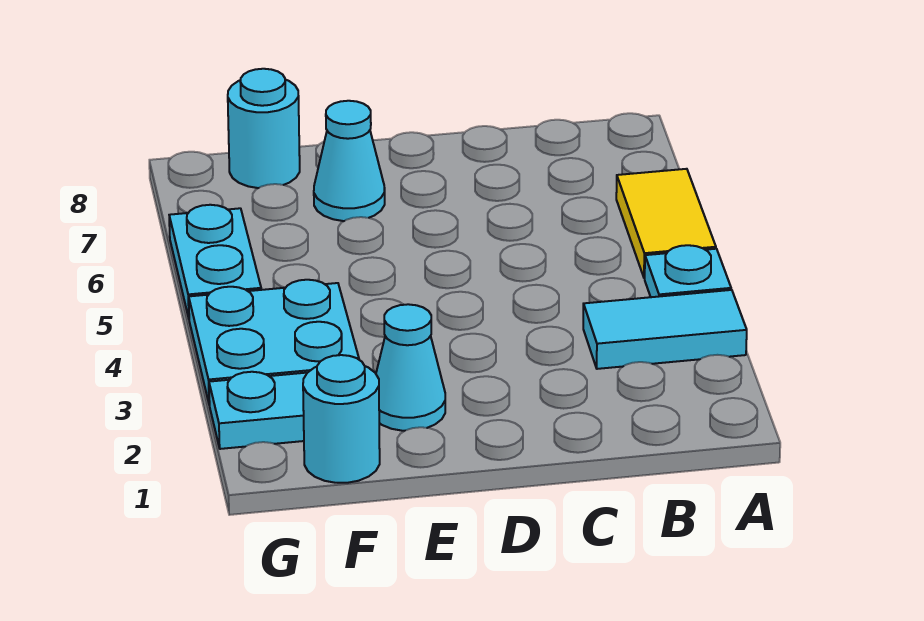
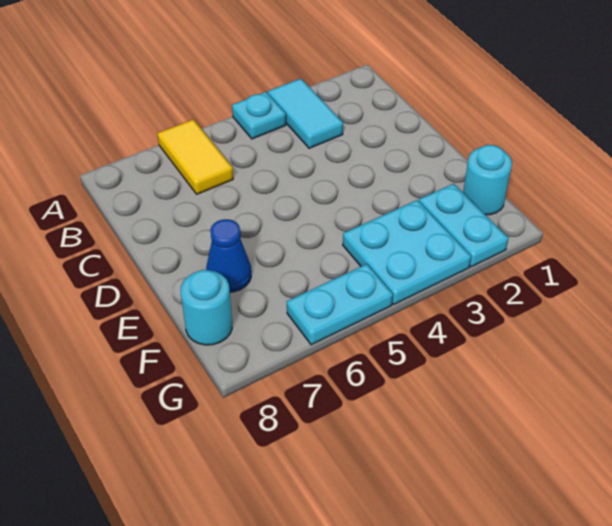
yellow 1x2 tile [616,169,716,278] -> yellow 1x2 tile turned to [158,119,233,194]
cyan 1x1 cone [376,304,445,431] -> none
cyan 1x1 cone [314,101,385,221] -> blue 1x1 cone [206,219,251,292]

